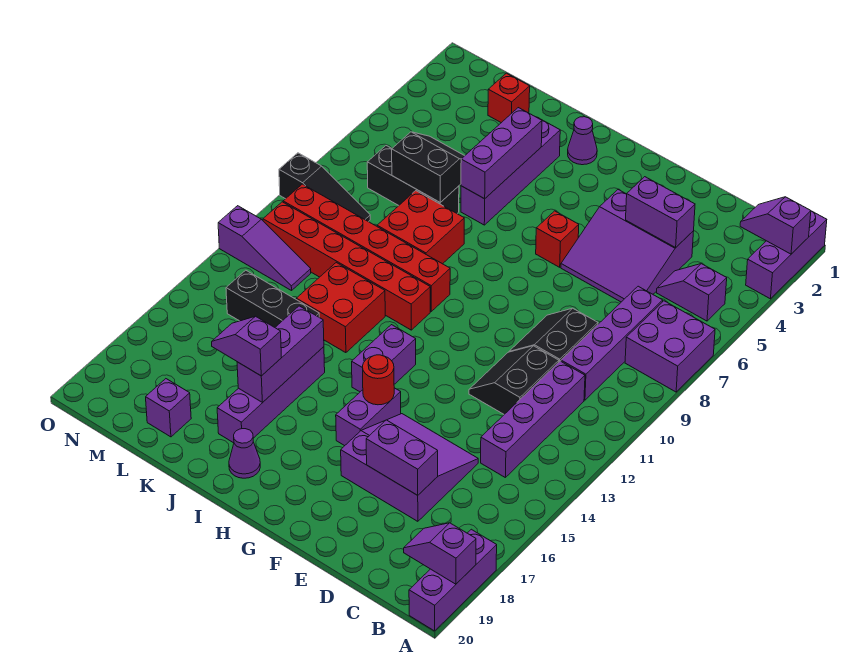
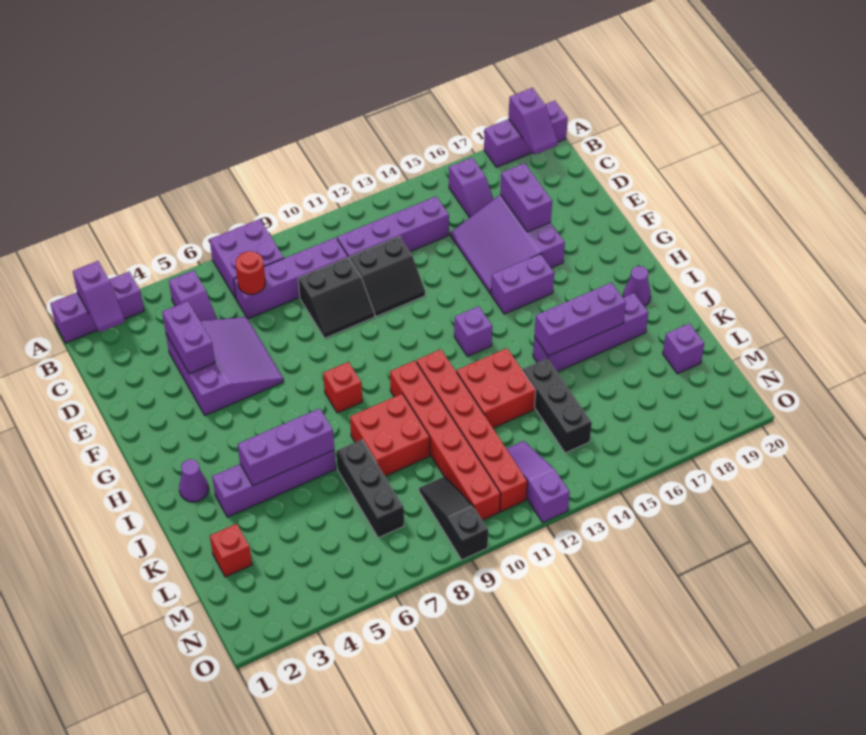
red 1x1 brick [536,211,579,267] -> red 1x1 brick moved to [323,362,362,413]
red 1x1 round brick [362,355,394,405] -> red 1x1 round brick moved to [236,251,265,294]
purple 1x2 brick [352,325,416,392] -> purple 1x1 brick [454,306,492,357]
purple 1x2 slope [212,316,282,376] -> purple 1x2 slope moved to [449,158,494,218]
black 2x2 slope [392,132,464,202] -> none

